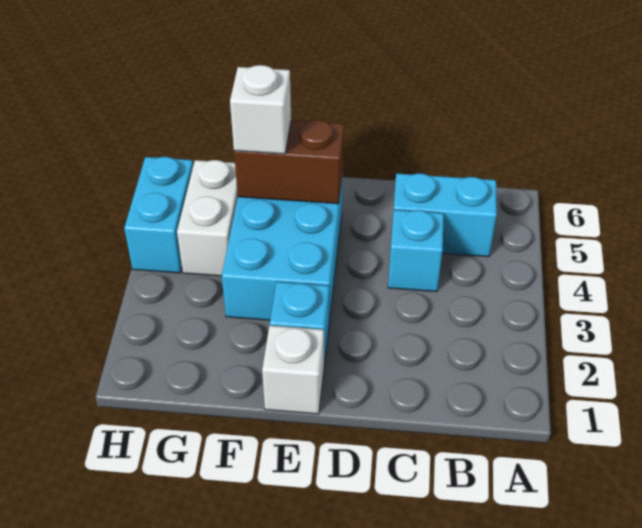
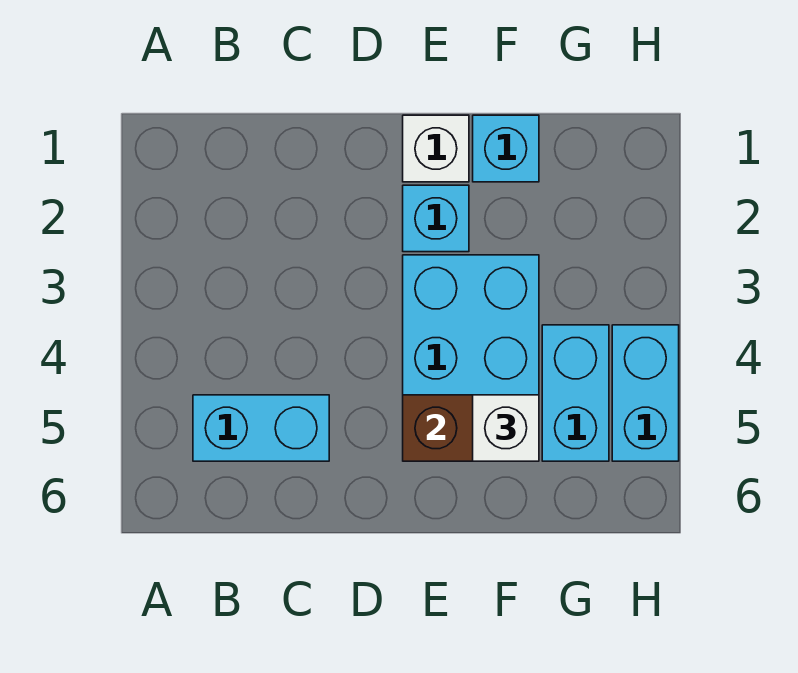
cyan 1x1 brick [388,210,444,292] -> cyan 1x1 brick moved to [473,115,539,182]
white 1x2 brick [177,160,238,276] -> cyan 1x2 brick [542,325,609,461]

